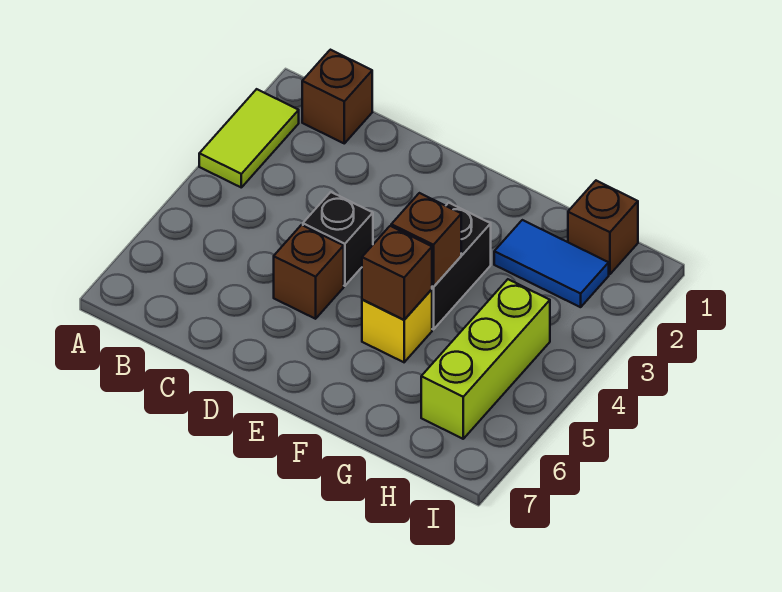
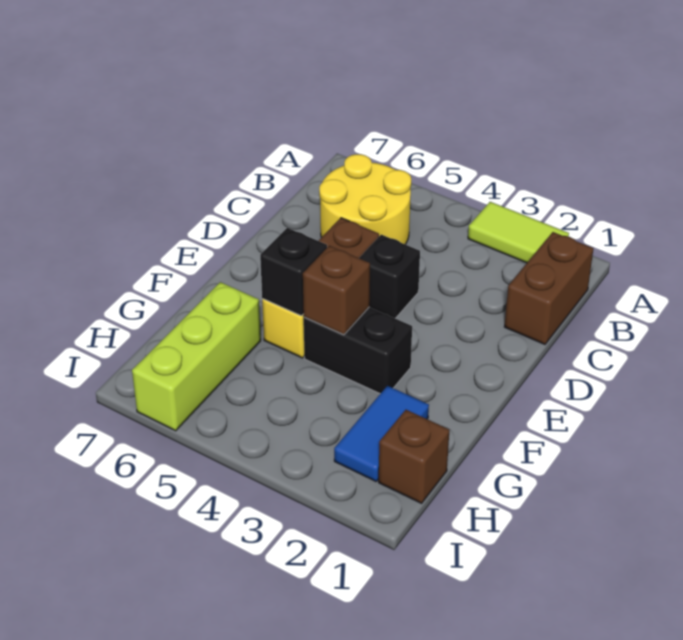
brown 1x1 brick [302,50,372,143] -> brown 1x2 brick [504,232,593,344]
none -> yellow 2x2 round brick [319,154,411,244]
brown 1x1 brick [362,226,432,320] -> black 1x1 brick [260,228,327,316]
lime 1x3 brick [421,279,550,439] -> lime 1x3 brick turned to [132,282,261,431]

